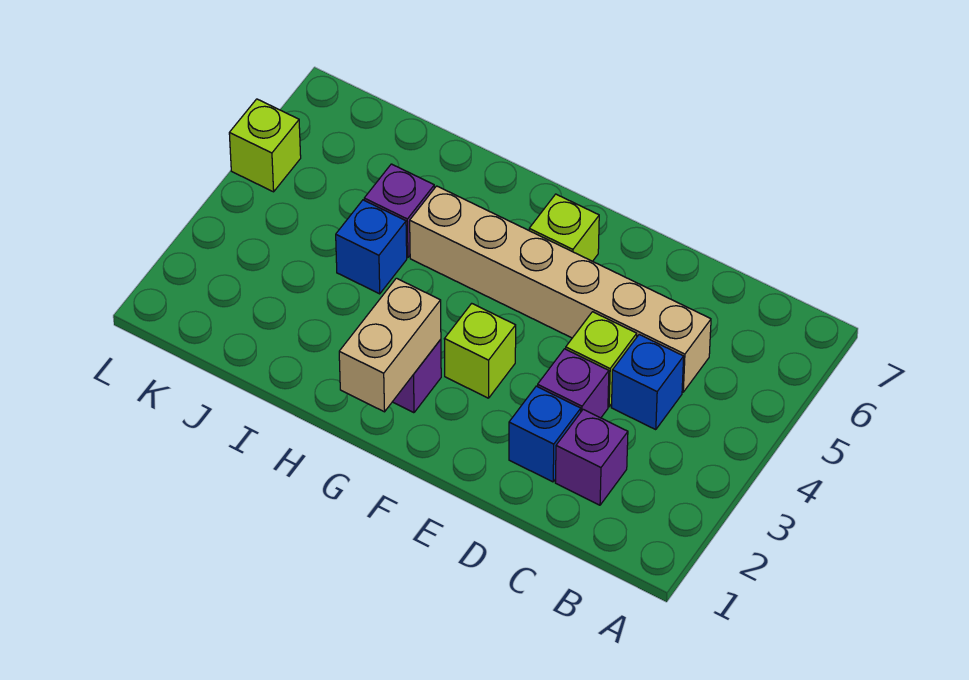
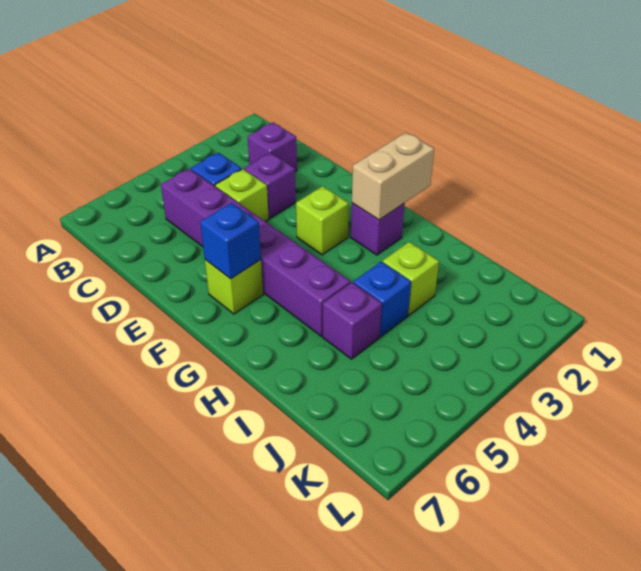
tan 1x6 brick [410,186,711,392] -> purple 1x6 brick [161,169,350,336]
blue 1x1 brick [509,386,581,482] -> blue 1x1 brick moved to [200,203,261,279]
lime 1x1 brick [229,99,301,192] -> lime 1x1 brick moved to [383,242,439,315]

